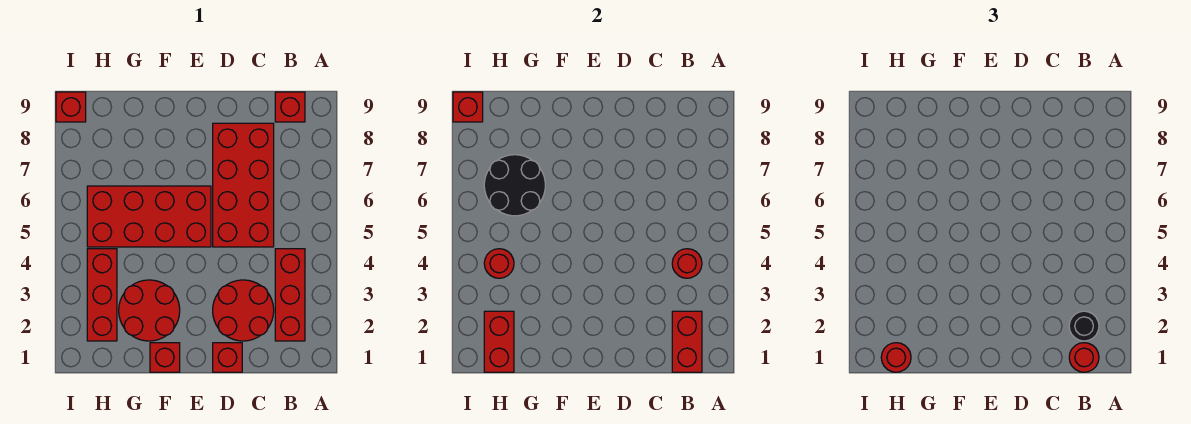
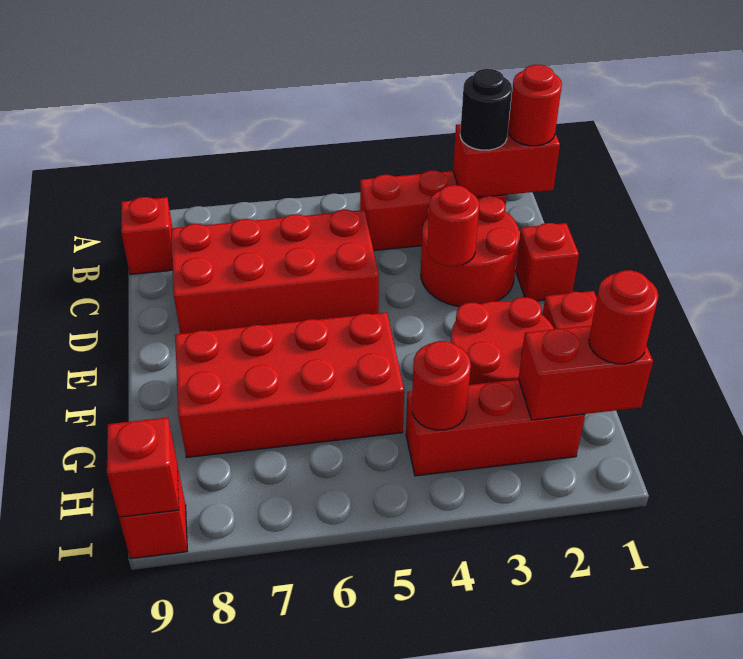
red 1x1 round brick [672,249,702,278] -> red 1x1 round brick moved to [427,185,479,266]
red 2x4 brick [87,186,211,247] -> red 2x4 brick turned to [175,312,404,457]
black 2x2 round brick [484,155,545,216] -> none

